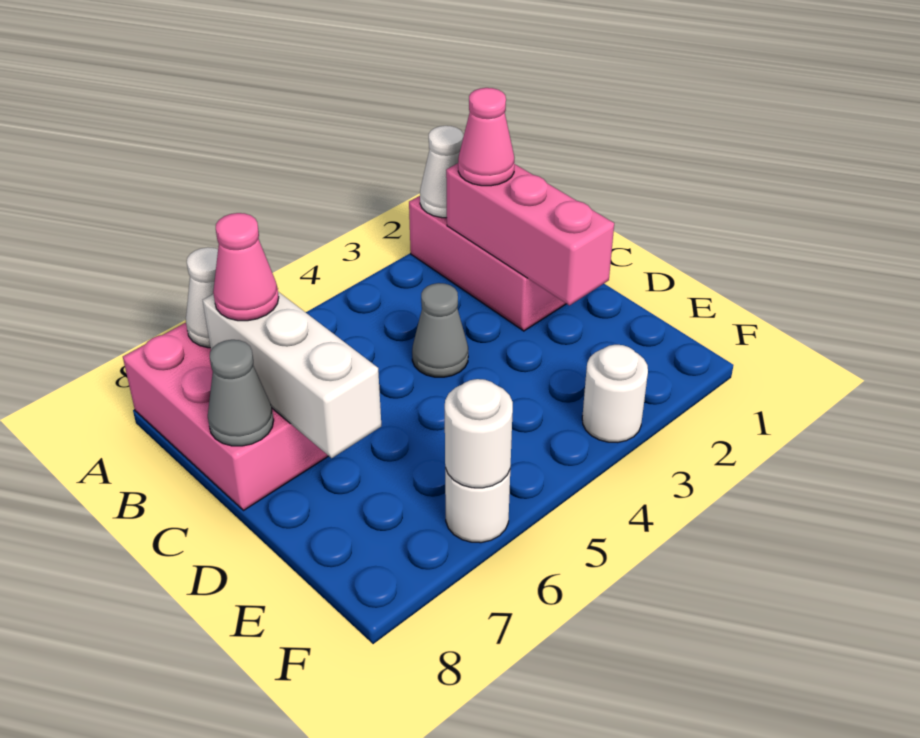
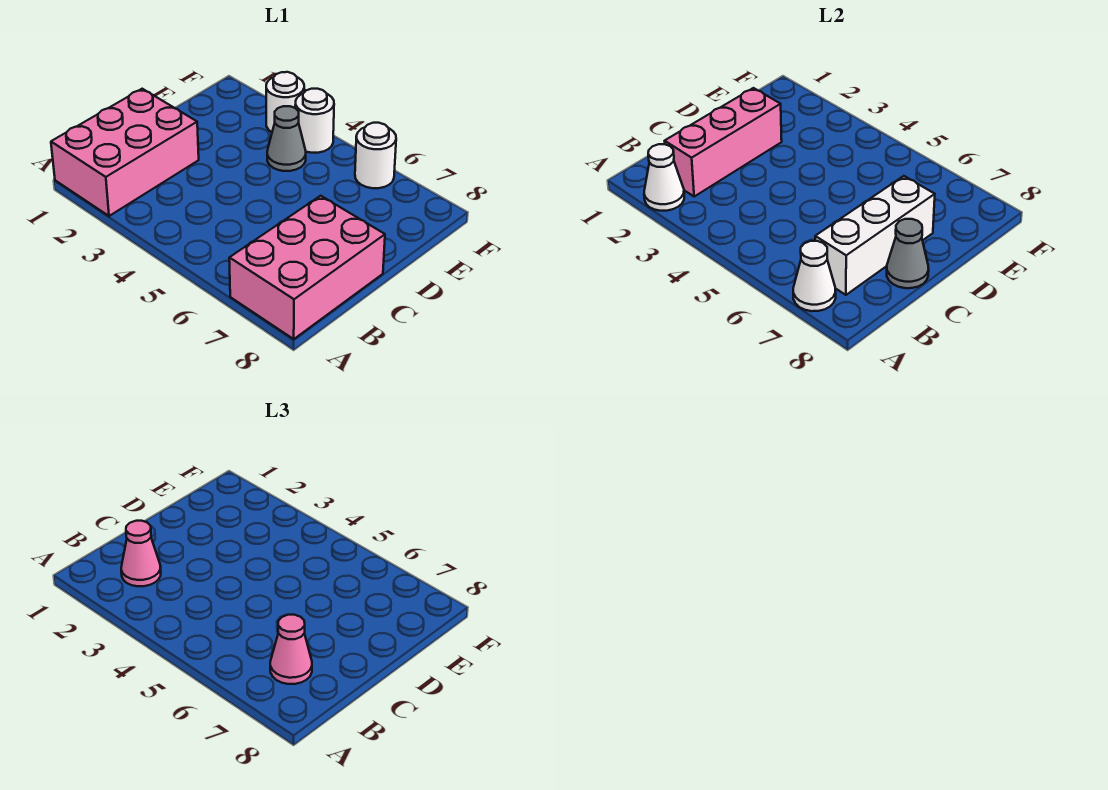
grey 1x1 cone [412,283,468,377] -> grey 1x1 cone moved to [267,106,306,171]
white 1x1 round brick [445,379,513,488] -> white 1x1 round brick moved to [295,89,334,153]

